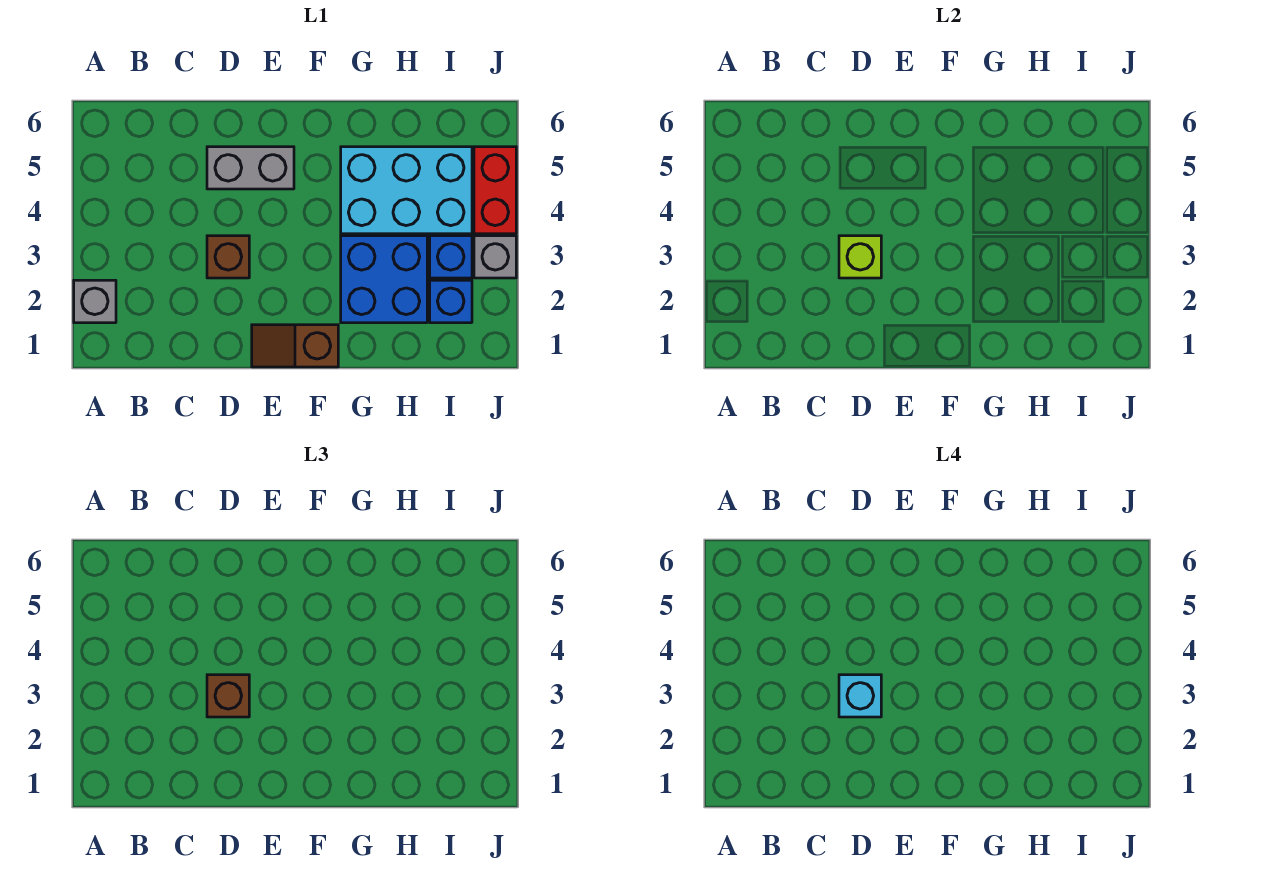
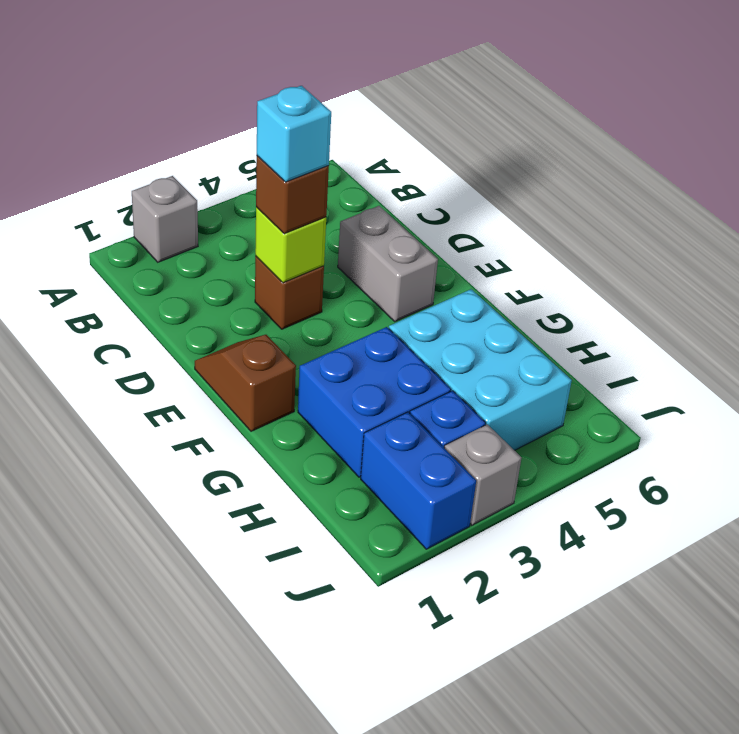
blue 1x1 brick [430,280,472,323] -> blue 1x2 brick [361,412,476,549]
red 1x2 brick [474,147,516,234] -> none

